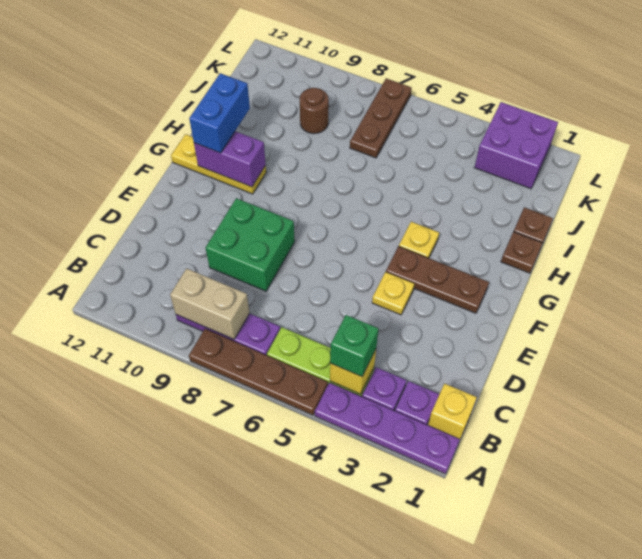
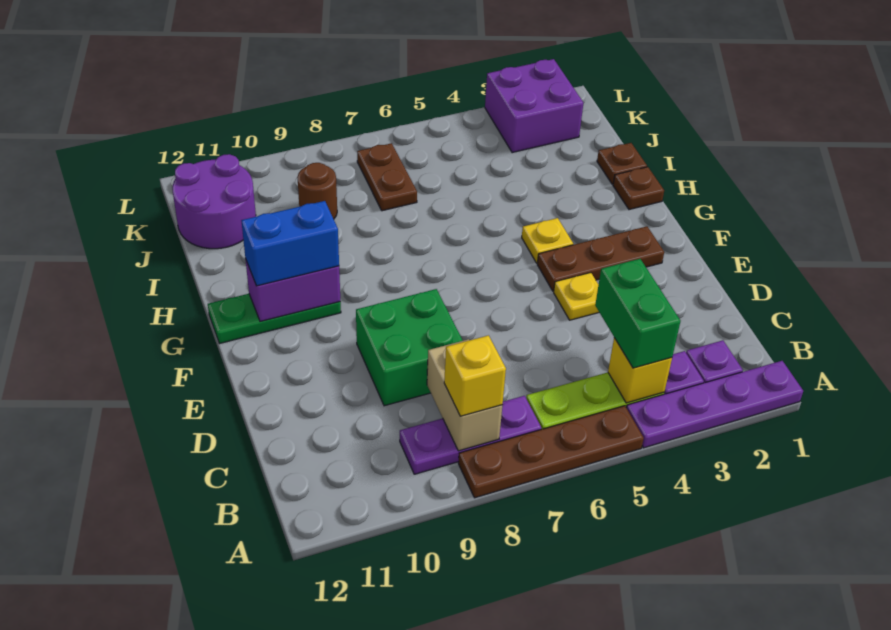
yellow 1x1 brick [428,384,477,439] -> yellow 1x1 brick moved to [444,335,506,416]
green 1x1 brick [330,315,379,377] -> green 1x2 brick [595,259,680,368]
tan 1x2 brick [170,268,249,339] -> tan 1x2 brick turned to [427,339,502,451]
yellow 1x3 plate [171,134,266,194] -> green 1x3 plate [208,294,341,344]
blue 1x2 brick [189,73,250,153] -> blue 1x2 brick turned to [241,201,339,286]
brown 1x3 plate [350,78,412,158] -> brown 1x2 plate [357,143,417,211]
none -> purple 2x2 round brick [173,154,256,249]

